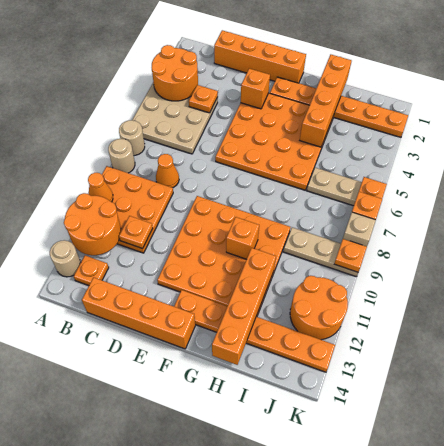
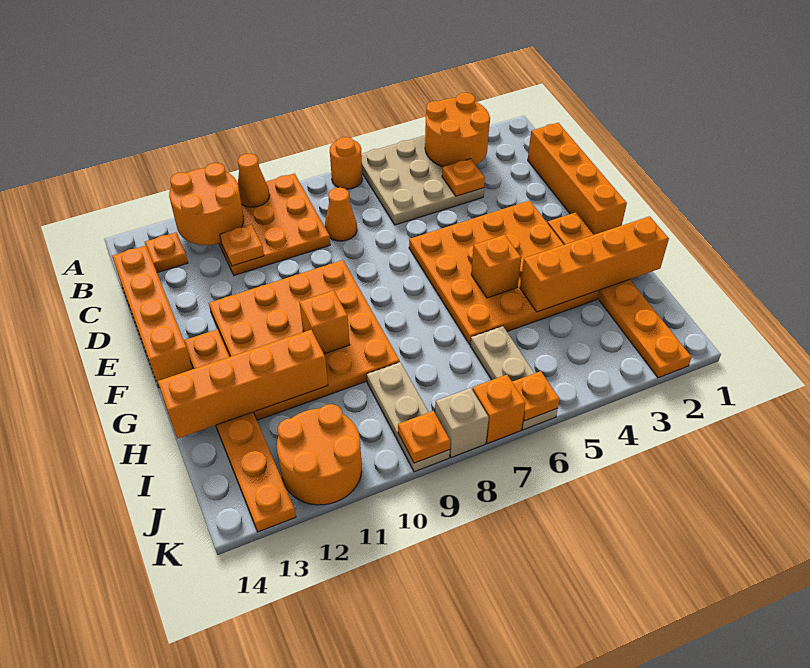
tan 1x1 round brick [119,120,145,156] -> orange 1x1 round brick [330,137,362,189]
tan 1x1 round brick [108,139,135,173] -> none
tan 1x1 round brick [50,240,81,277] -> none
orange 1x1 brick [241,69,270,109] -> orange 1x1 brick moved to [471,235,521,298]

